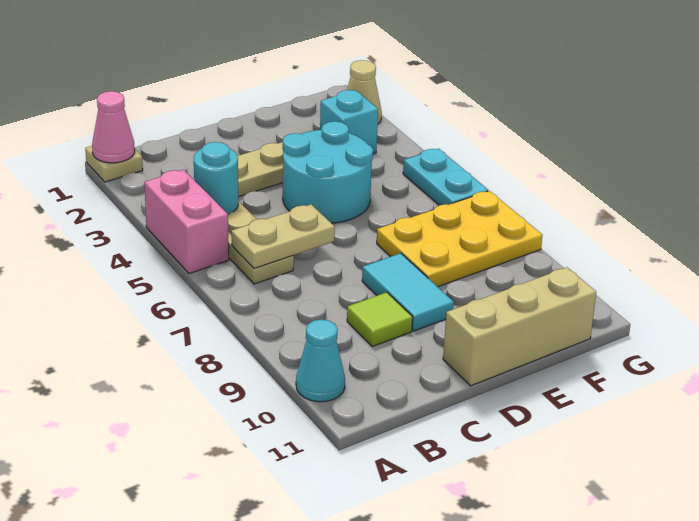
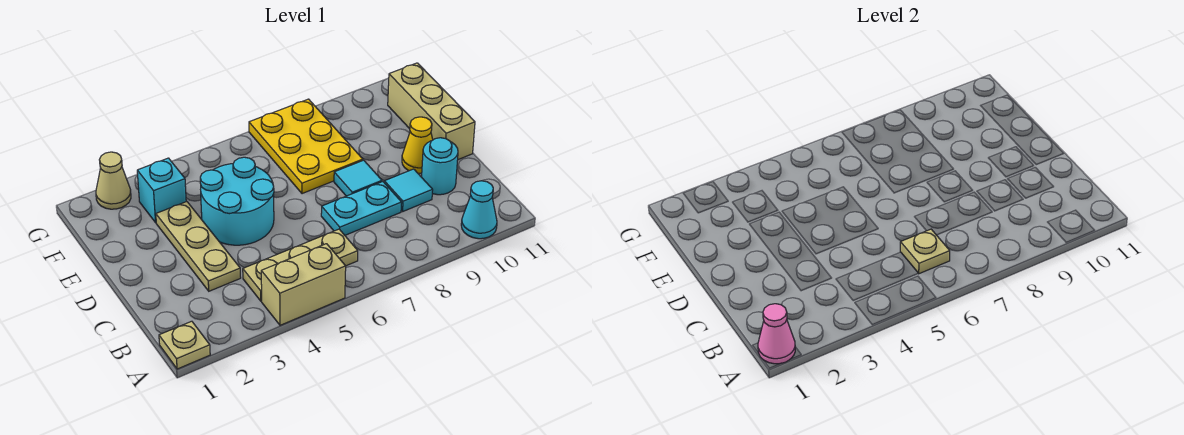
pink 1x2 brick [144,170,229,274] -> tan 1x2 brick [261,244,346,325]
cyan 1x1 round brick [194,142,238,214] -> cyan 1x1 round brick moved to [422,138,458,195]
tan 1x2 plate [231,204,335,268] -> tan 1x1 plate [900,229,950,274]
lime 1x1 tile [347,292,413,347] -> cyan 1x1 tile [384,169,433,211]
cyan 1x2 tile [362,253,454,331] -> cyan 1x1 tile [334,160,382,196]
none -> yellow 1x1 cone [402,117,433,173]
cyan 1x2 plate [403,149,488,205] -> cyan 1x2 plate moved to [321,182,402,235]

